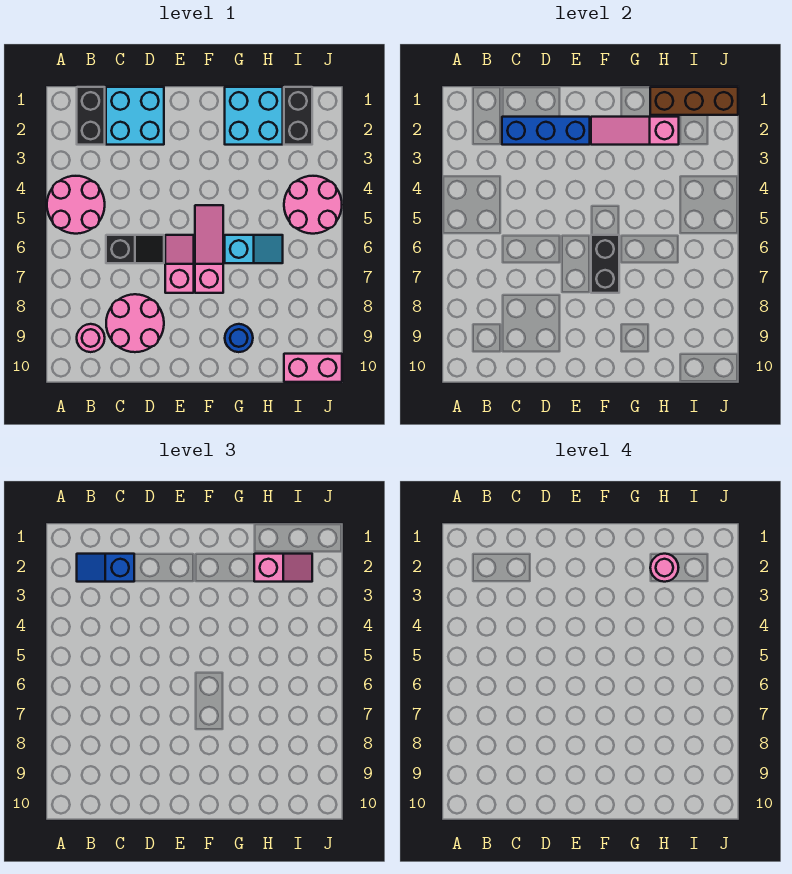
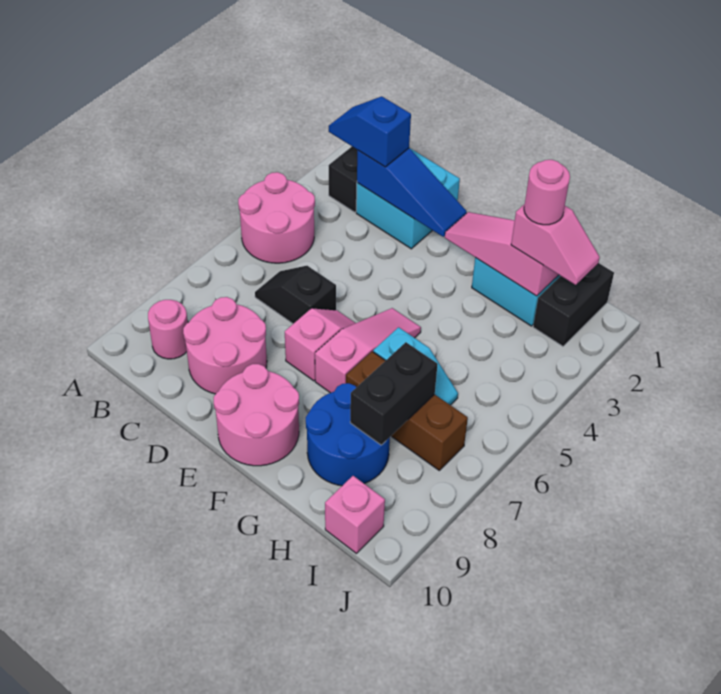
blue 1x3 brick [502,117,590,145] -> blue 1x3 slope [357,148,467,237]
black 1x2 slope [106,235,164,263] -> black 1x2 slope turned to [255,266,336,324]
black 1x2 brick [591,235,619,293] -> black 1x2 brick moved to [350,342,438,445]
blue 1x1 round brick [225,324,253,352] -> blue 2x2 round brick [306,383,390,486]
brown 1x3 brick [650,87,738,115] -> brown 1x3 brick moved to [346,352,468,470]
pink 2x2 round brick [284,176,342,234] -> pink 2x2 round brick moved to [214,364,299,466]
pink 1x2 brick [284,354,342,382] -> pink 1x1 brick [325,476,385,553]

